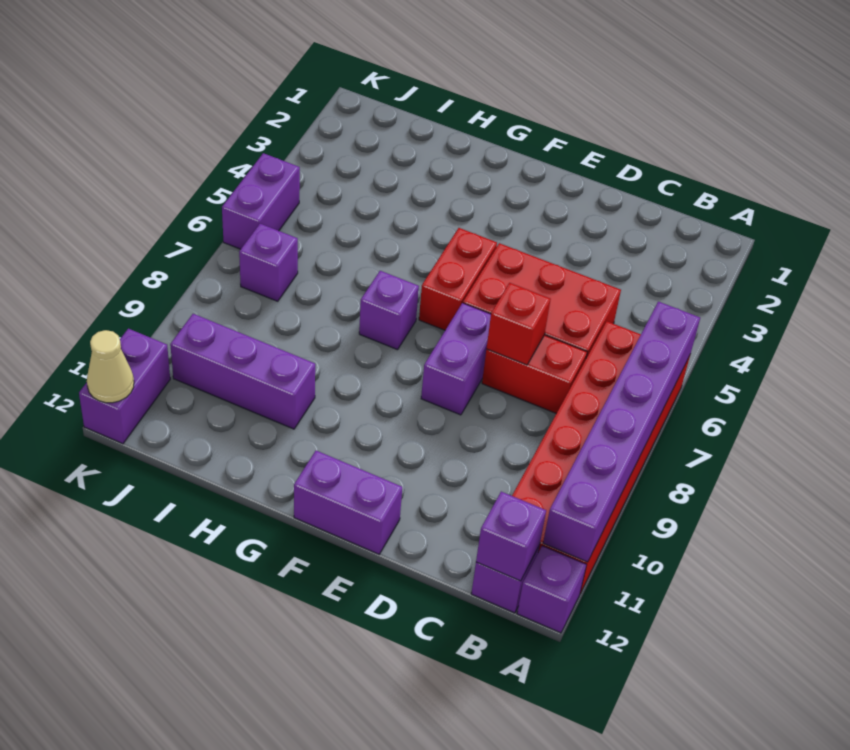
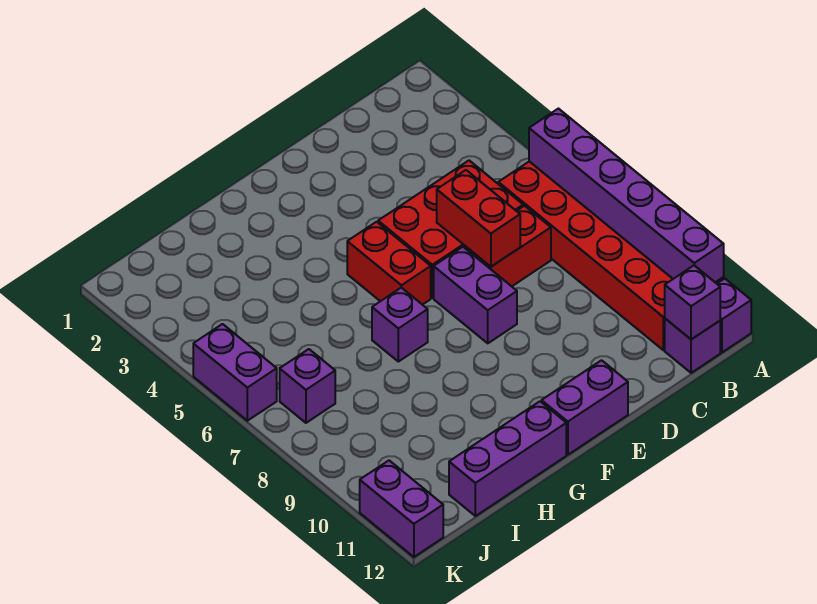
red 1x1 brick [487,283,551,365] -> red 1x2 brick [437,170,520,267]
purple 1x3 brick [170,314,315,429] -> purple 1x3 brick moved to [449,401,566,516]
tan 1x1 cone [87,330,134,403] -> none

